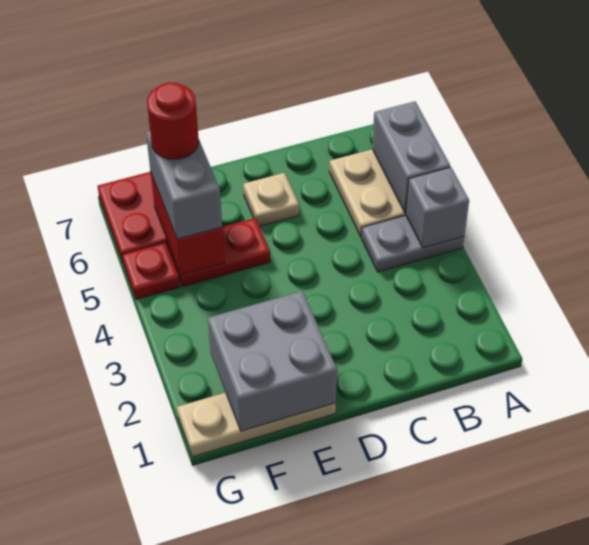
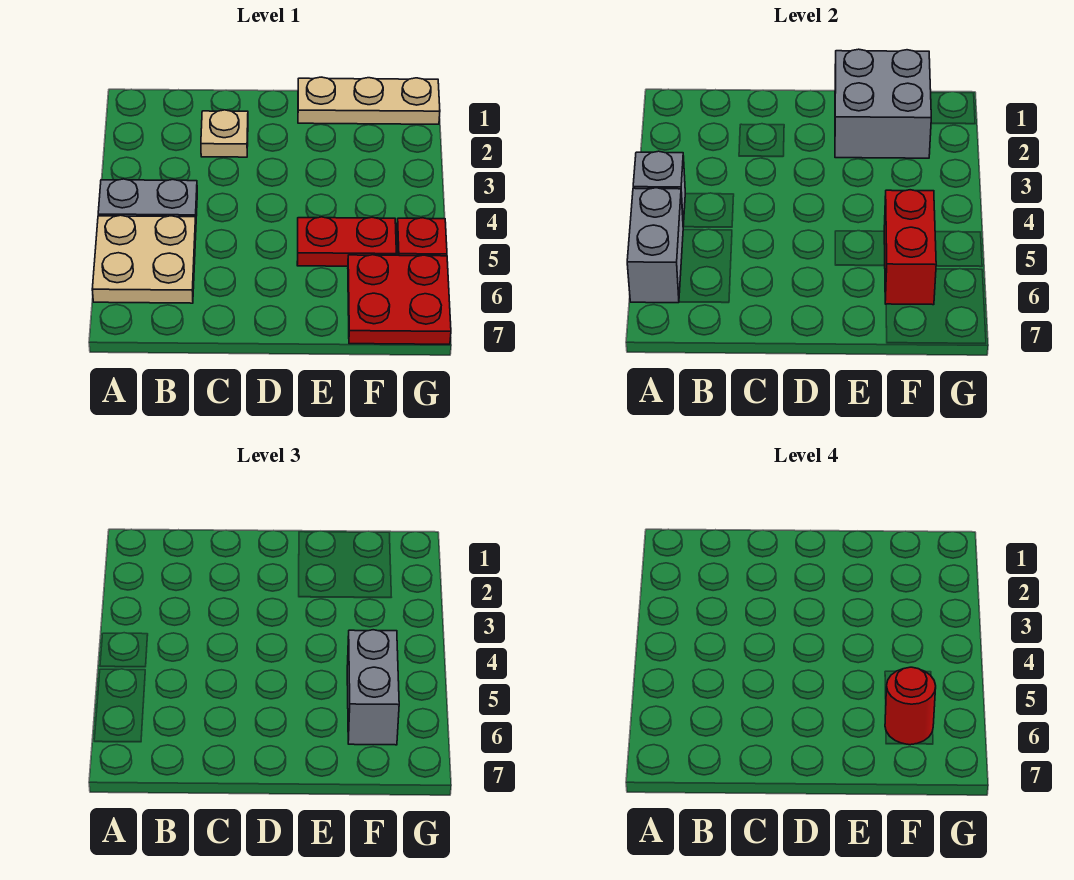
tan 1x1 plate [243,173,299,227] -> tan 1x1 plate moved to [201,110,248,157]

